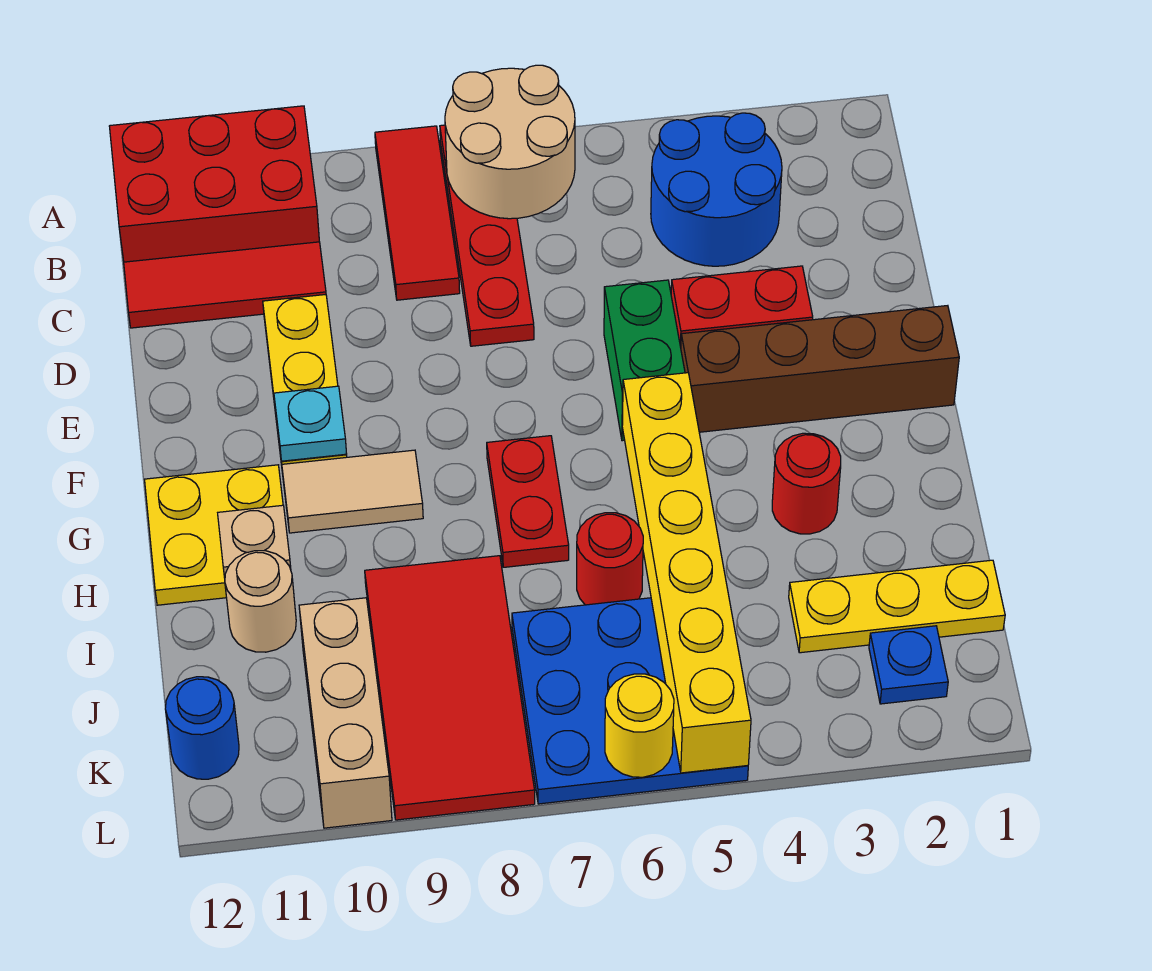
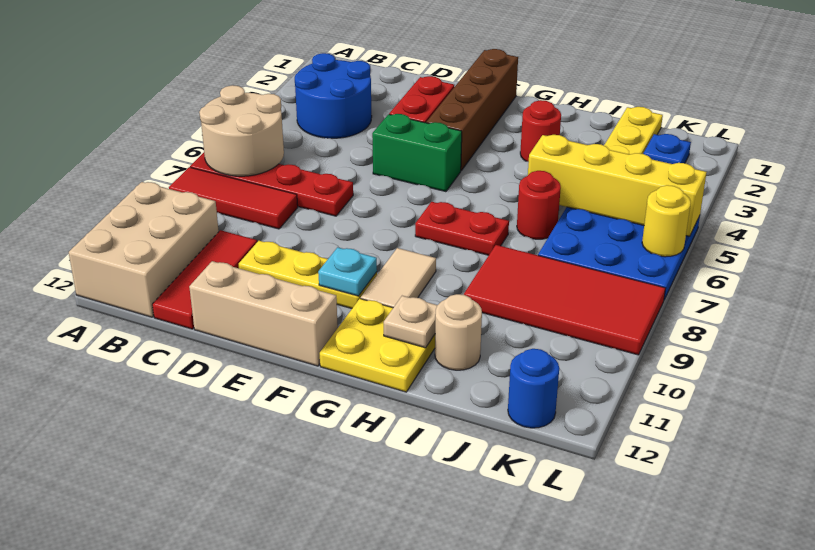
red 2x3 brick [109,106,319,262] -> tan 2x3 brick [69,182,219,317]
yellow 1x6 brick [622,373,751,773] -> yellow 1x4 brick [528,135,707,236]
tan 1x3 brick [299,598,392,828] -> tan 1x3 brick moved to [189,261,338,366]

